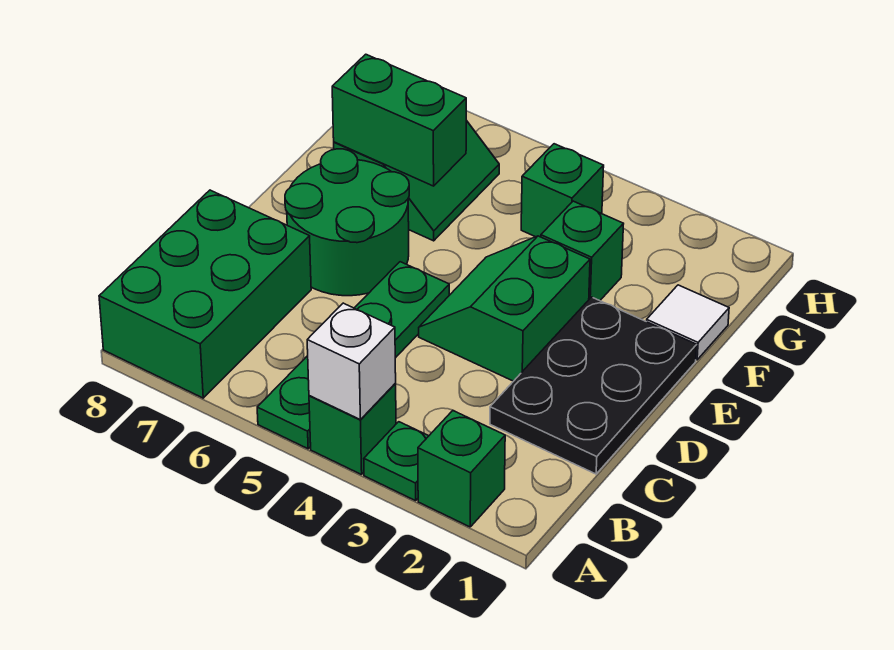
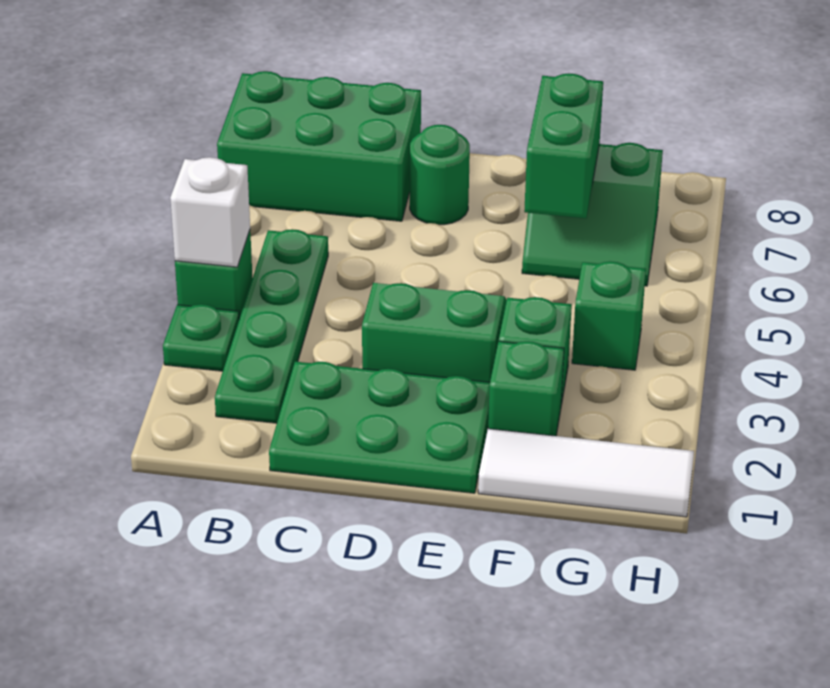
green 1x1 brick [418,411,505,527] -> green 1x1 brick moved to [488,341,564,436]
green 1x4 plate [257,262,449,449] -> green 1x4 plate turned to [215,229,328,423]
black 2x3 plate [490,297,697,474] -> green 2x3 plate [269,362,490,493]
green 2x2 round brick [285,149,409,296] -> green 1x1 round brick [410,125,470,225]
white 1x1 tile [647,285,729,360] -> white 1x3 tile [478,429,694,517]

